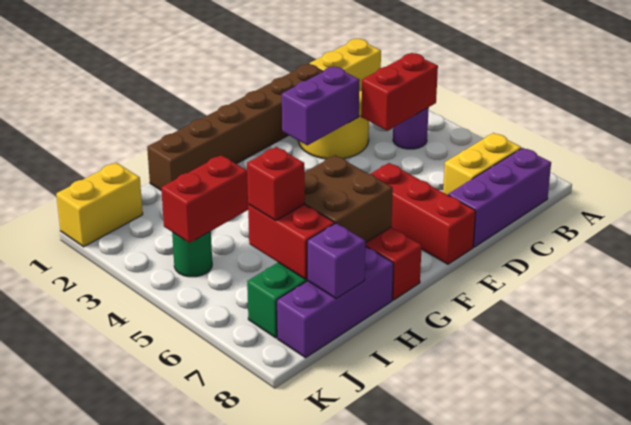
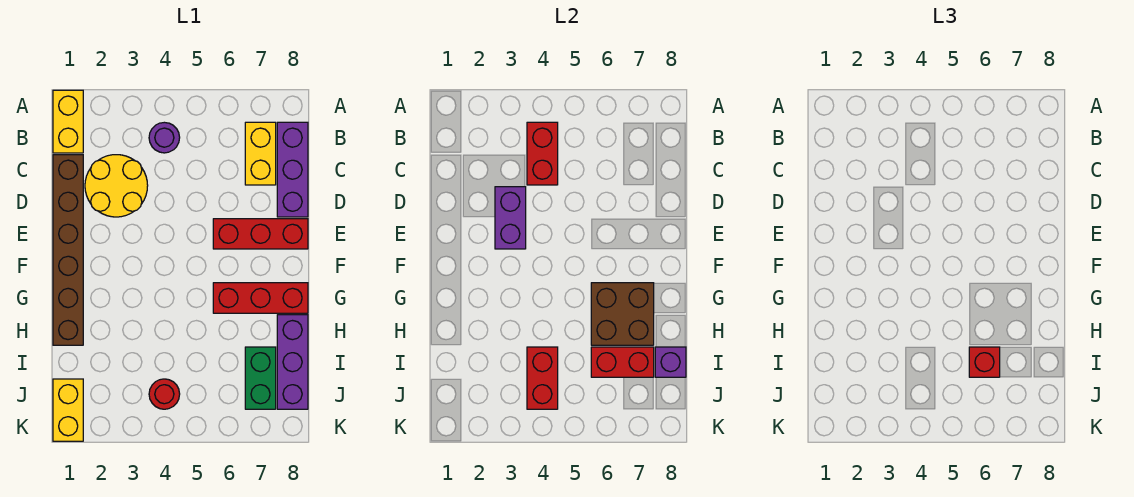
green 1x1 round brick [172,231,212,277] -> red 1x1 round brick [149,379,180,409]

